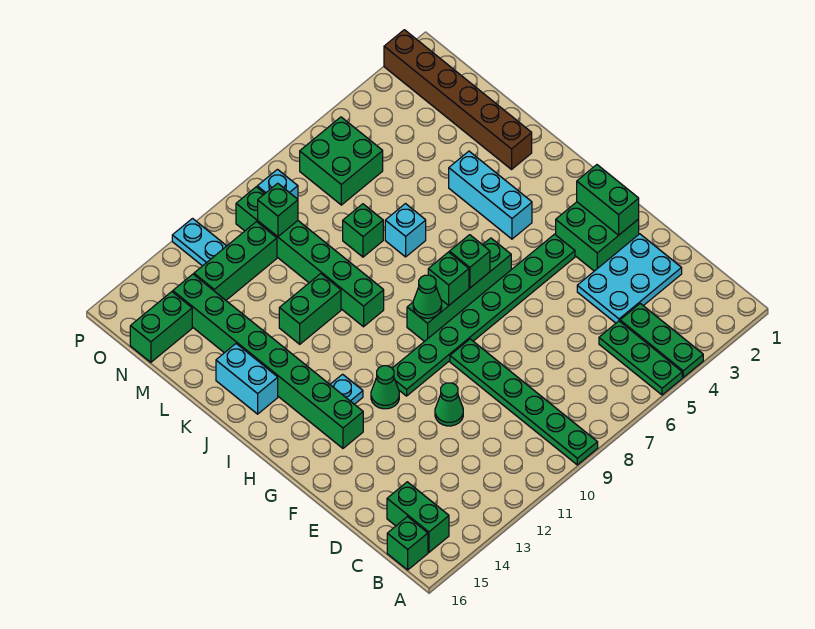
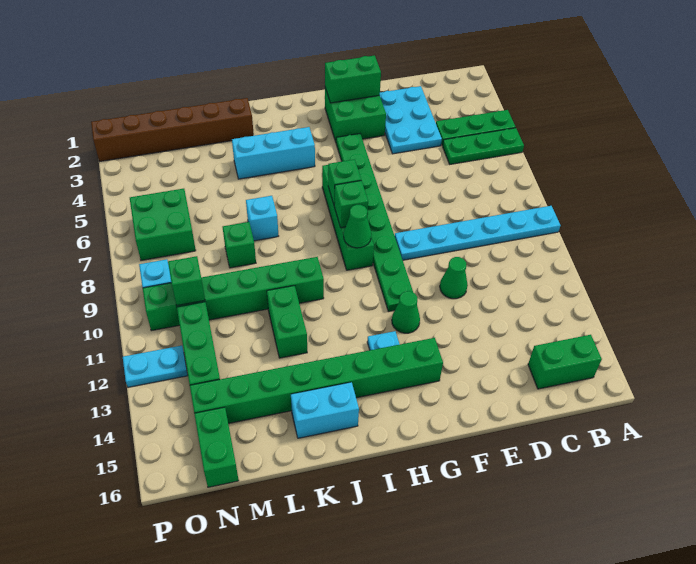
green 1x6 plate [450,339,598,465] -> cyan 1x6 plate [395,206,561,260]
green 1x1 brick [387,517,428,570] -> none

